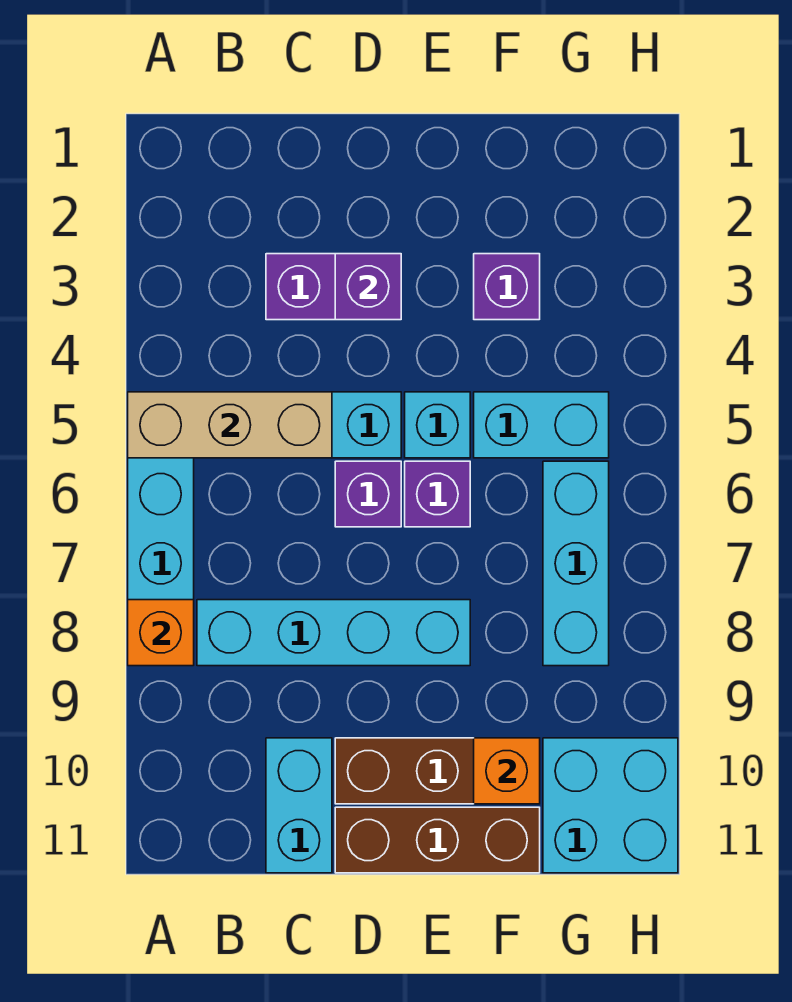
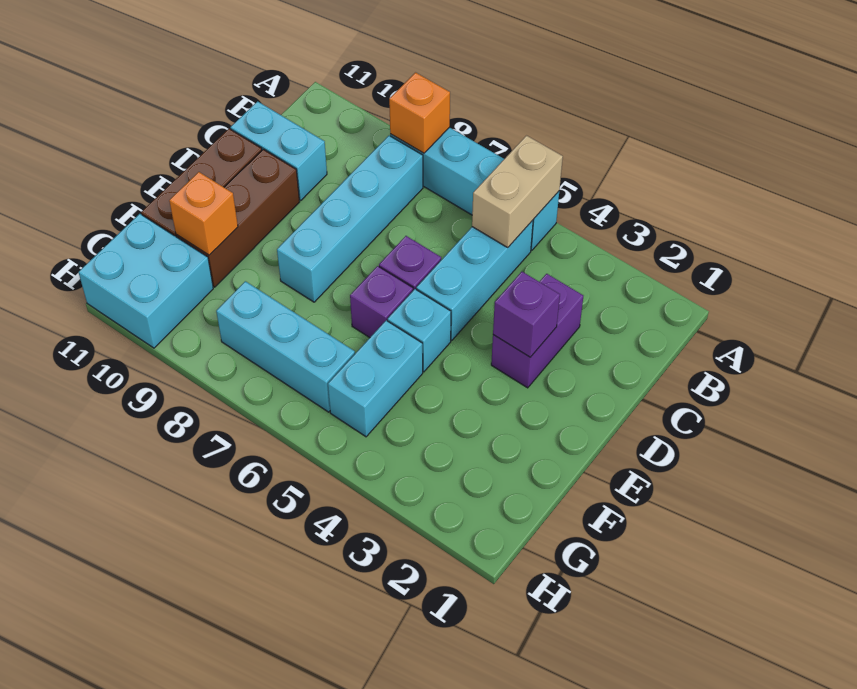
tan 1x3 brick [128,392,332,458] -> tan 1x2 brick [472,136,563,248]
purple 1x1 brick [474,254,540,320] -> none

